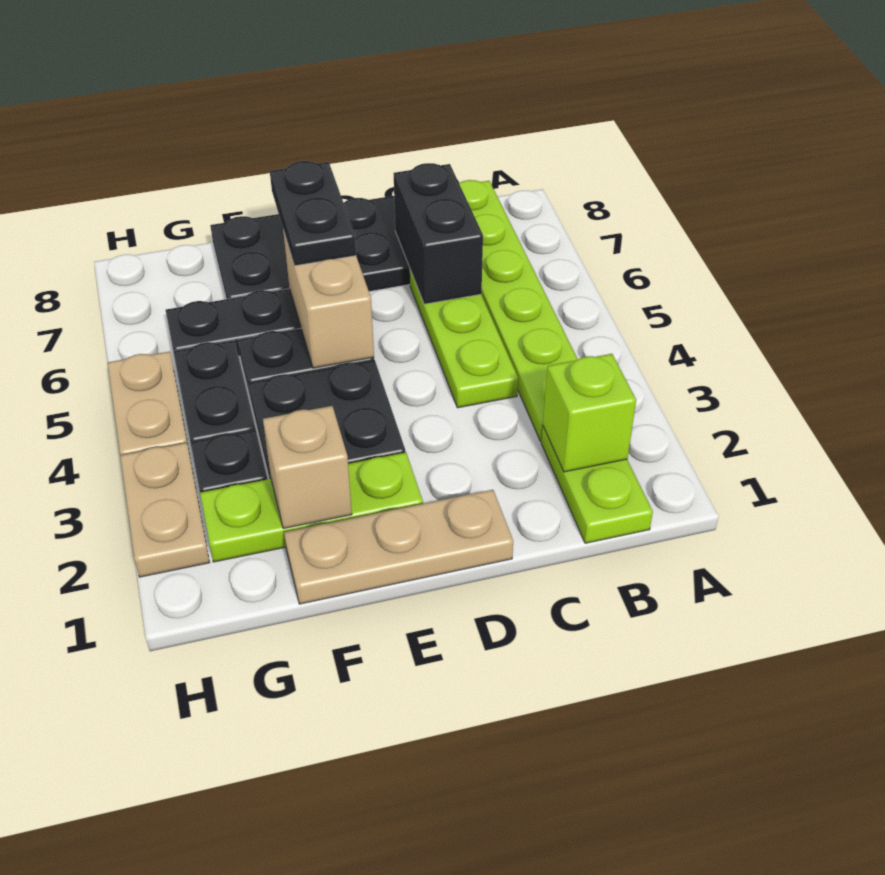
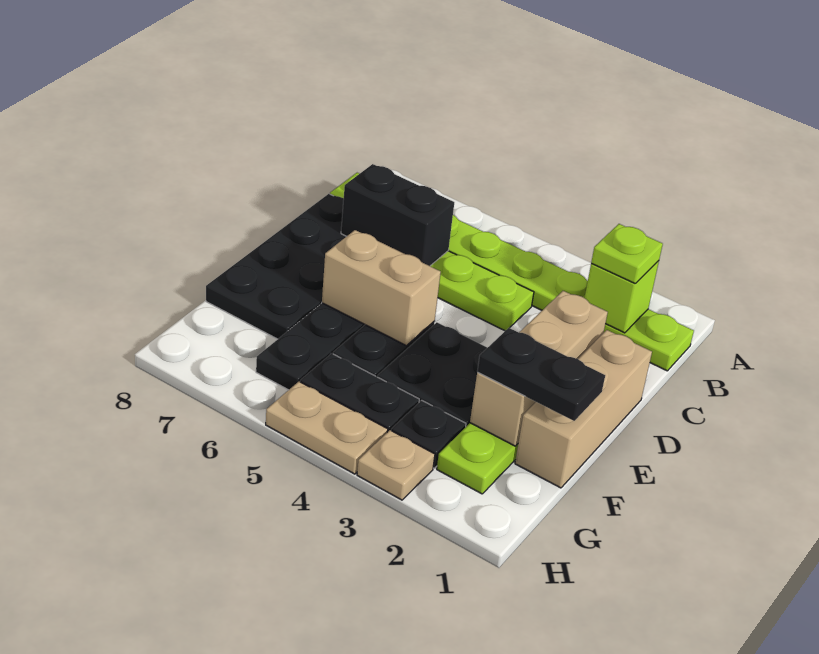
none -> lime 1x1 plate [591,224,663,283]
tan 1x3 plate [284,490,513,604] -> tan 1x3 brick [515,330,652,488]
black 1x2 plate [270,161,356,266] -> black 1x2 plate moved to [477,328,605,421]
tan 1x1 brick [263,406,352,529] -> tan 1x3 brick [470,291,608,446]
tan 1x2 plate [120,443,210,577] -> tan 1x1 plate [357,430,435,500]

